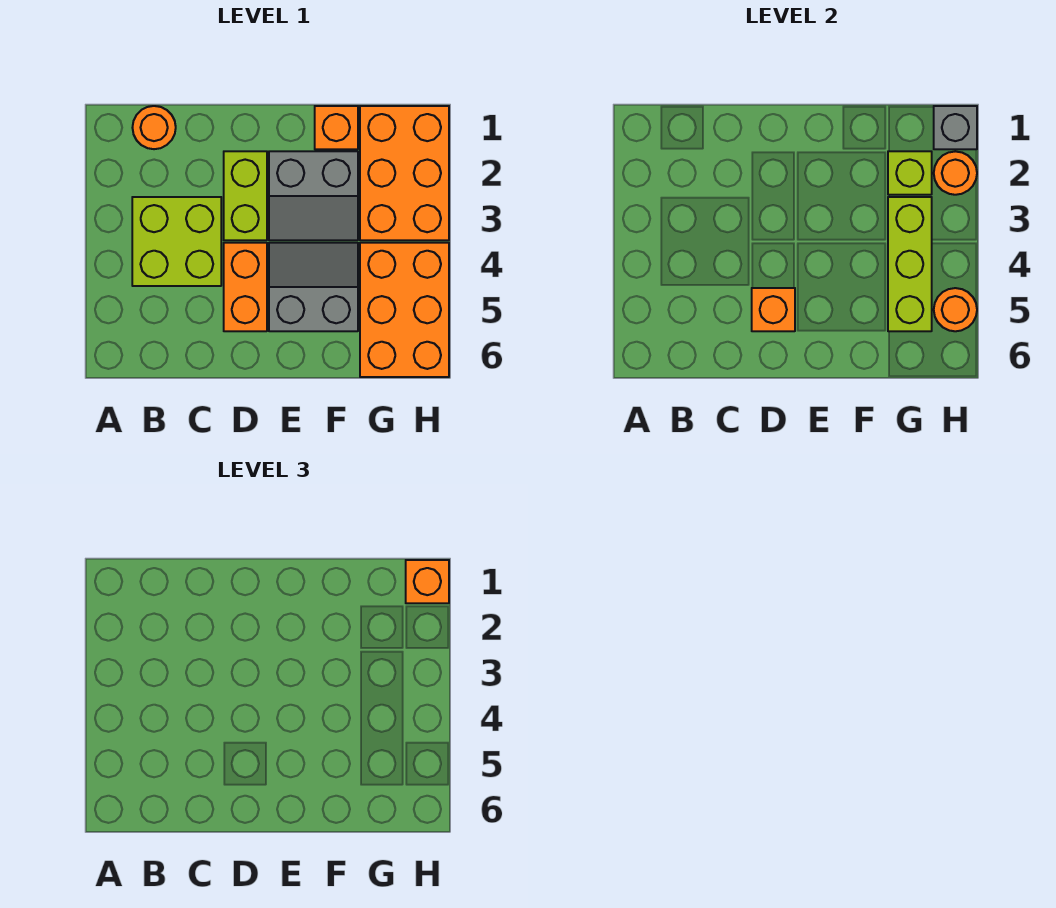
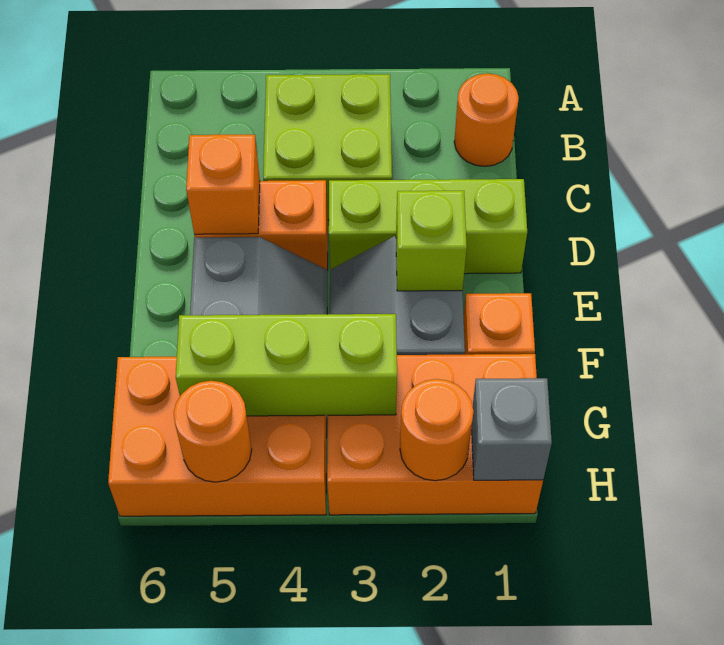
lime 1x2 brick [224,151,267,240] -> lime 1x3 brick [329,179,527,274]
lime 1x1 brick [888,151,932,195] -> lime 1x1 brick moved to [396,191,467,291]
orange 1x1 brick [406,560,449,603] -> none

